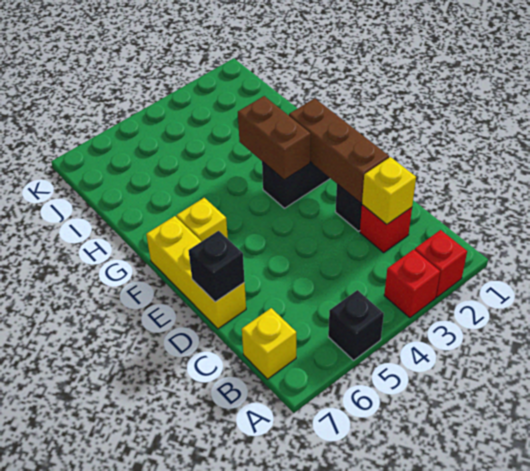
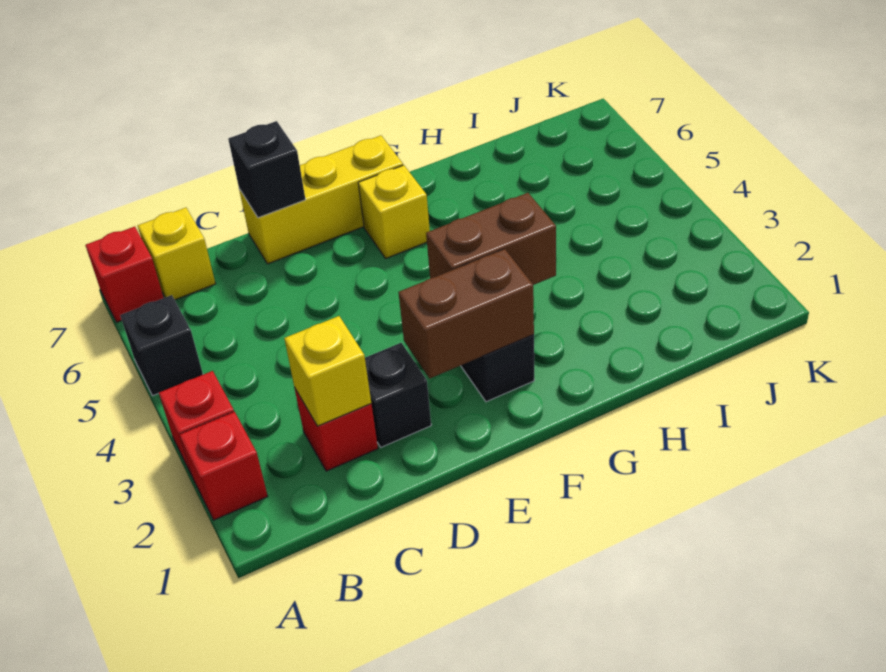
none -> red 1x1 brick [85,227,164,322]
brown 1x3 brick [289,98,389,203] -> brown 1x2 brick [398,249,534,379]

